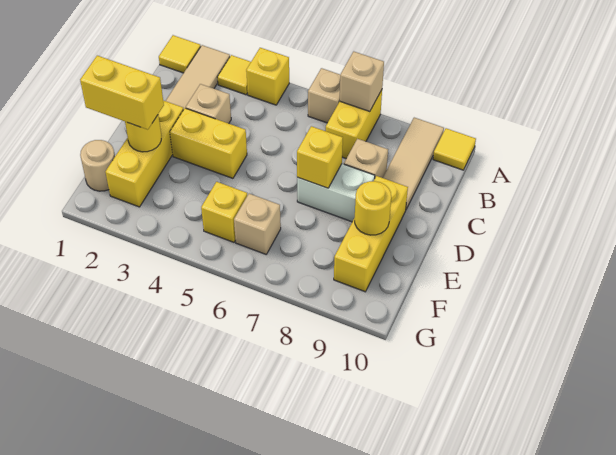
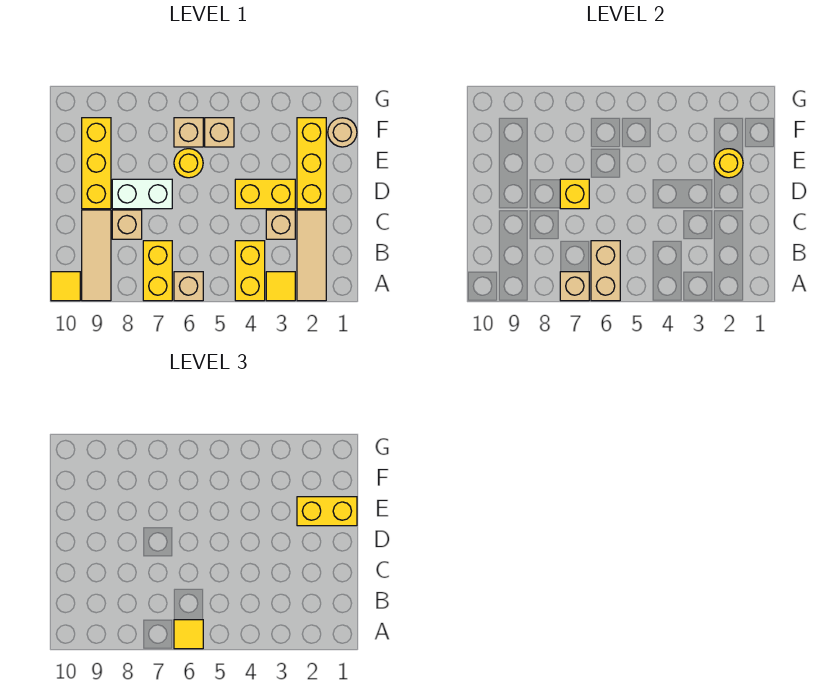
yellow 1x1 tile [159,35,201,73] -> yellow 1x1 tile moved to [174,620,203,649]
yellow 1x1 brick [246,48,289,105] -> yellow 1x2 brick [235,241,265,301]
none -> tan 1x2 brick [591,241,620,301]
yellow 1x1 round brick [355,181,391,235] -> yellow 1x1 round brick moved to [174,149,203,178]
yellow 1x1 brick [201,182,247,242] -> tan 1x1 brick [205,118,234,147]

